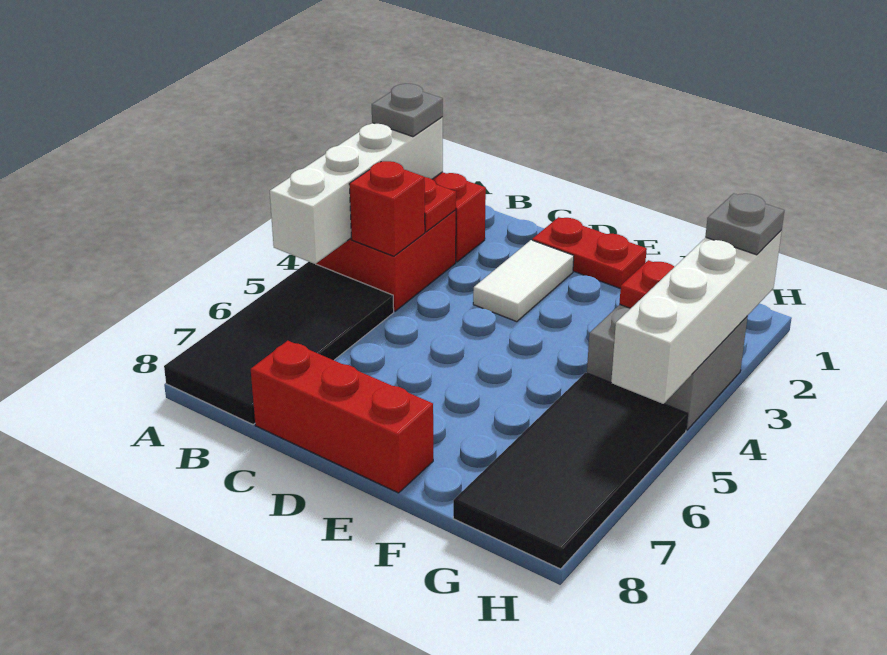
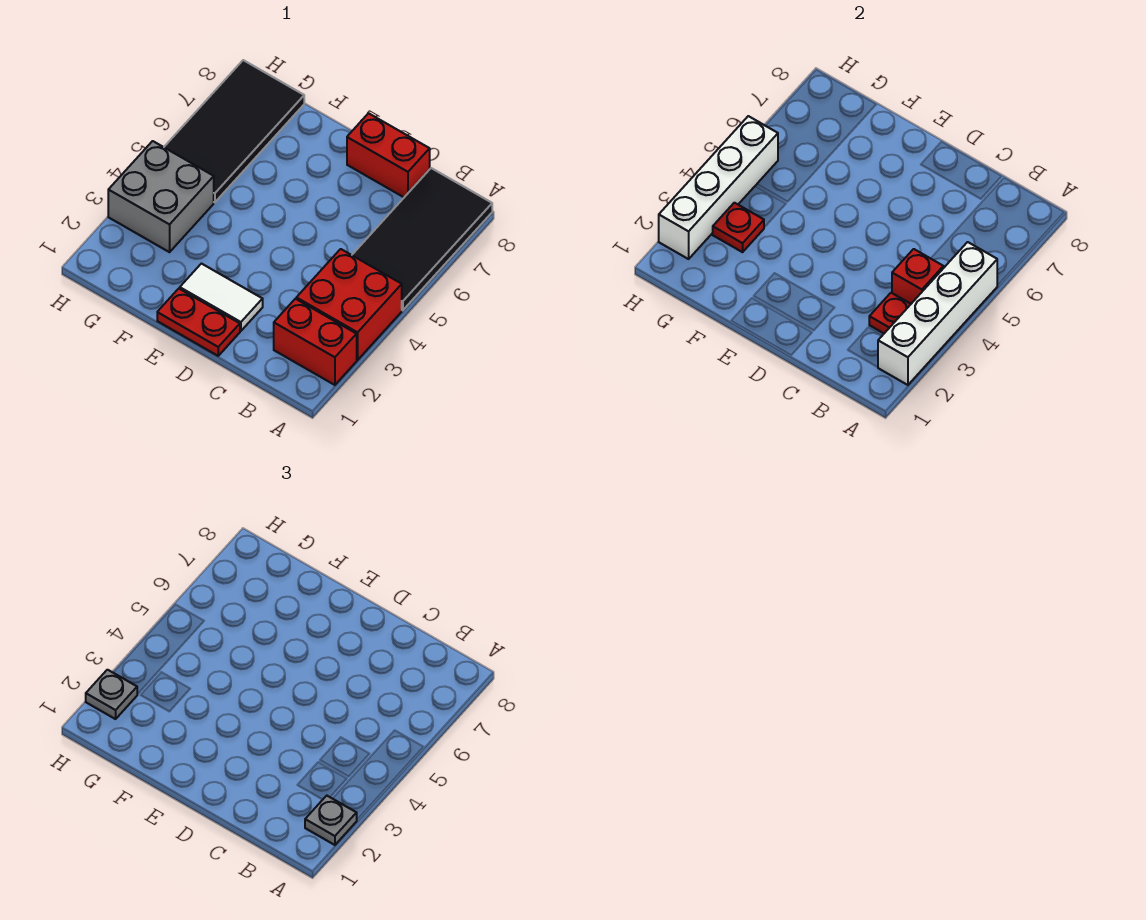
red 1x3 brick [251,341,433,493] -> red 1x2 brick [347,113,430,197]
white 1x2 tile [473,240,574,322] -> white 1x2 tile turned to [180,264,263,331]

